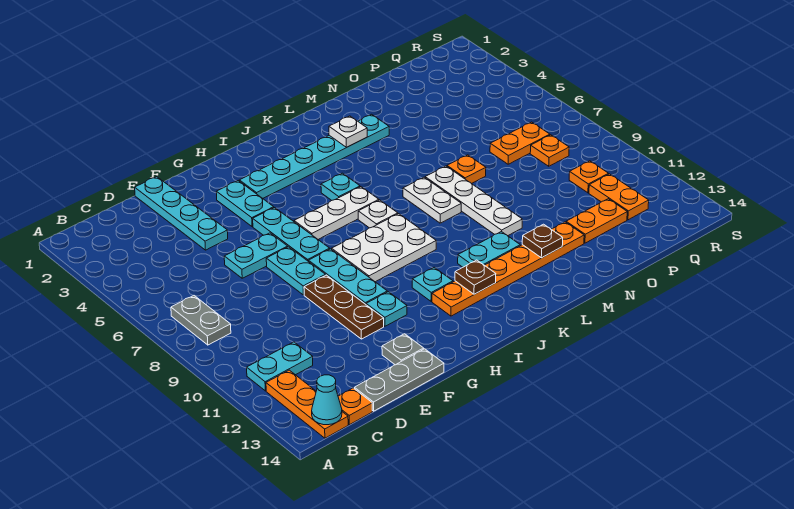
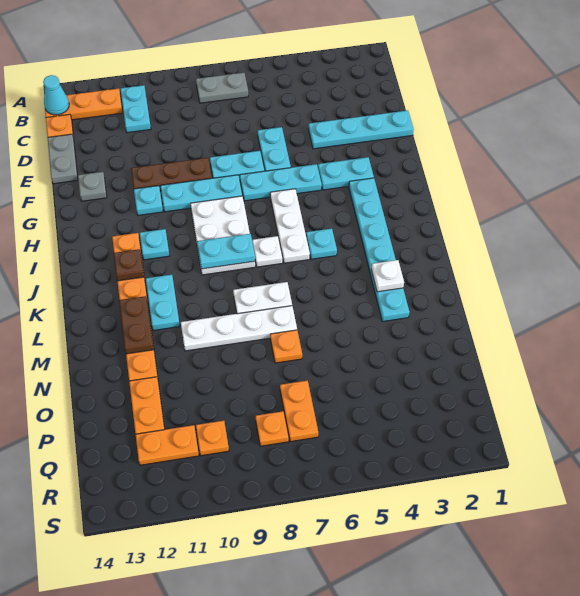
grey 1x3 plate [354,349,444,411] -> grey 1x2 plate [48,134,78,184]
none -> cyan 1x2 plate [197,234,255,269]
brown 1x1 plate [522,224,563,258] -> brown 1x2 plate [119,296,154,354]

